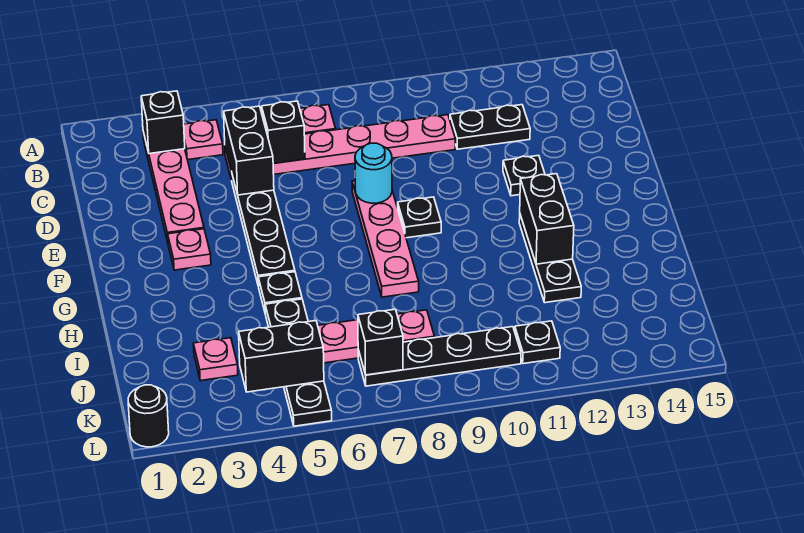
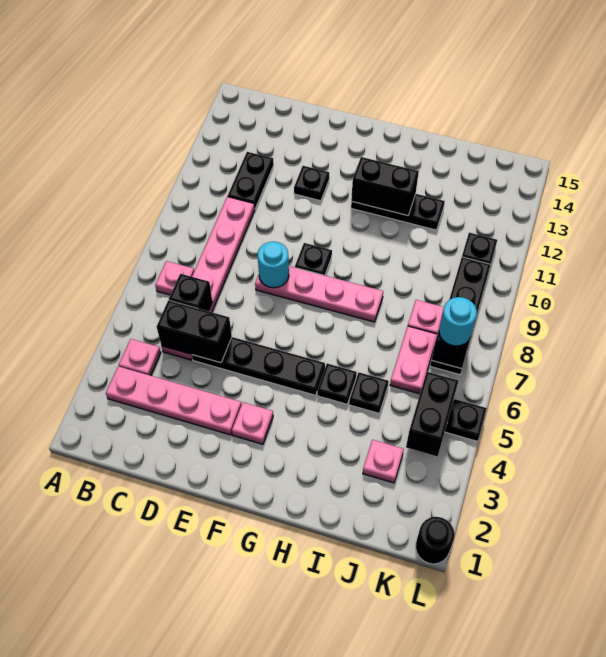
black 1x1 brick [141,91,185,154] -> none
none -> cyan 1x1 round brick [439,297,477,346]

